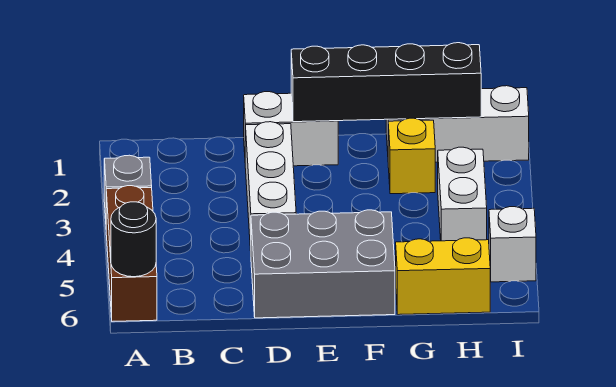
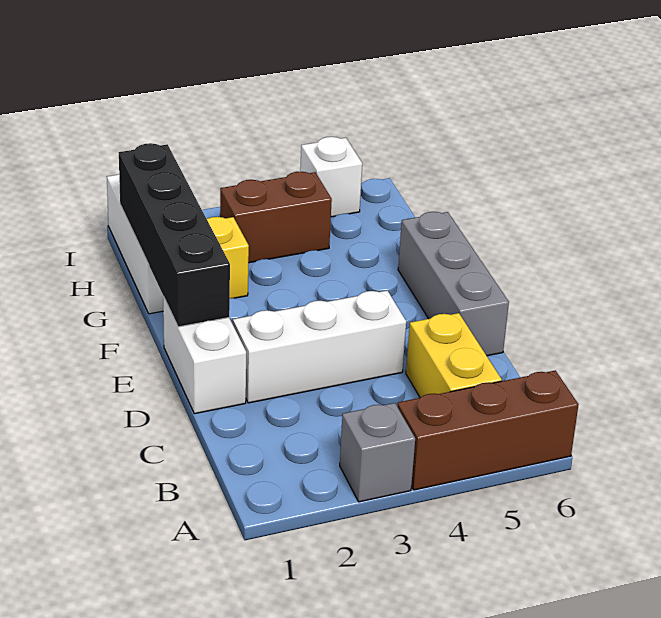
black 1x1 round brick [111,202,156,277] -> none
grey 2x3 brick [251,210,395,318] -> grey 1x3 brick [398,212,509,356]
yellow 1x2 brick [396,238,490,315] -> yellow 1x2 brick moved to [406,313,502,398]
white 1x2 brick [438,147,487,241] -> brown 1x2 brick [220,172,332,263]

